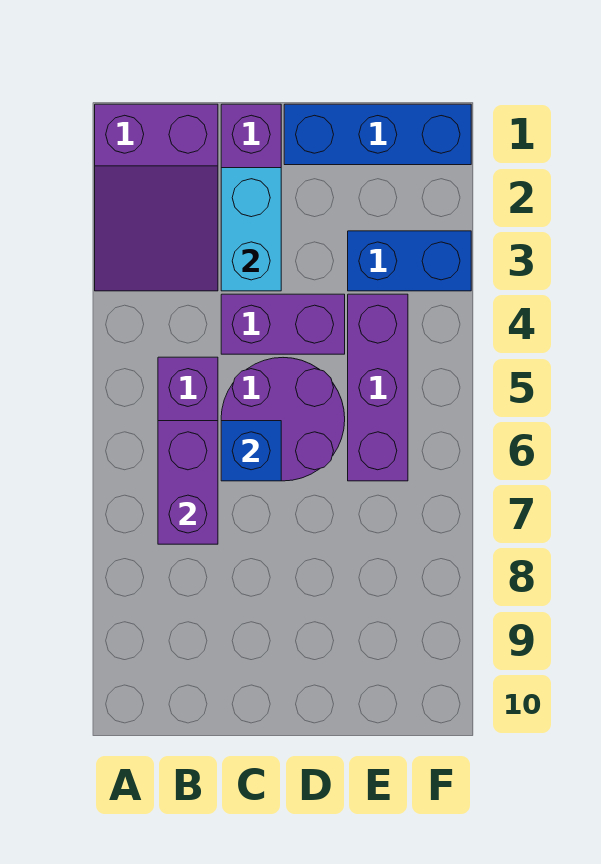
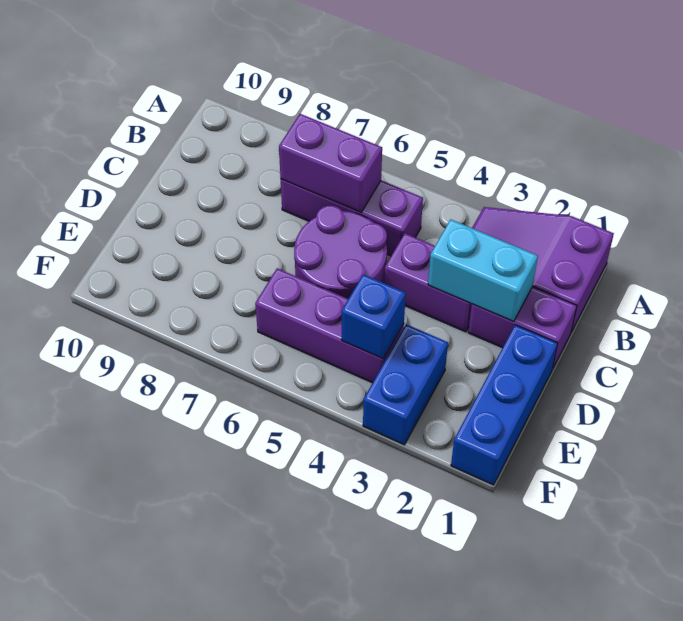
purple 1x2 brick [221,294,345,354] -> purple 1x2 brick turned to [384,233,472,332]
blue 1x1 brick [221,421,281,481] -> blue 1x1 brick moved to [342,274,406,359]

